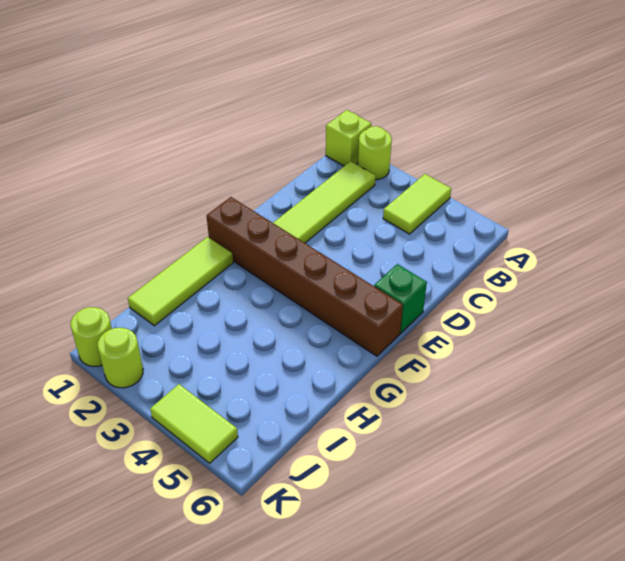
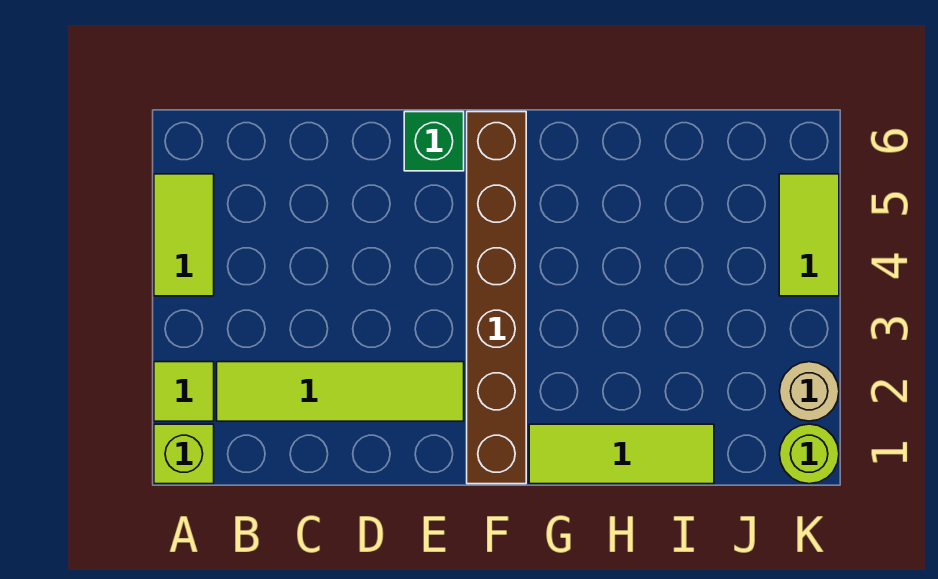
lime 1x1 round brick [358,126,392,180] -> lime 1x1 tile [154,362,214,421]
lime 1x2 tile [383,174,451,234] -> lime 1x2 tile turned to [154,174,214,296]
lime 1x1 round brick [98,328,143,388] -> tan 1x1 round brick [779,362,839,421]

